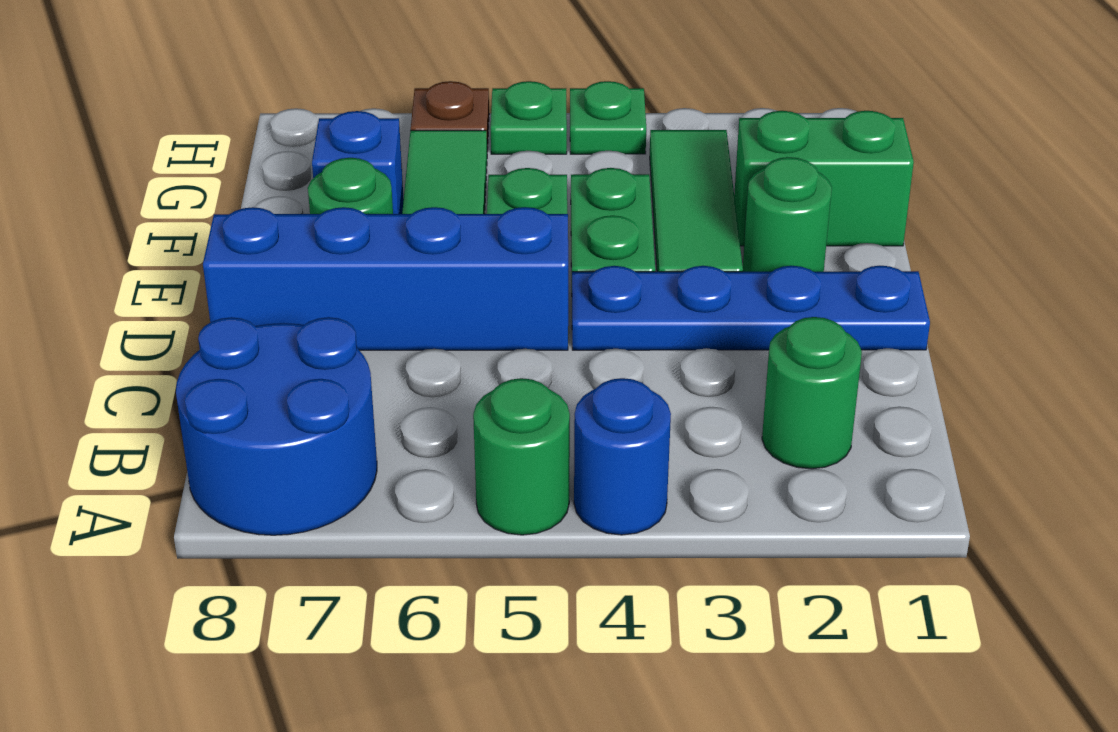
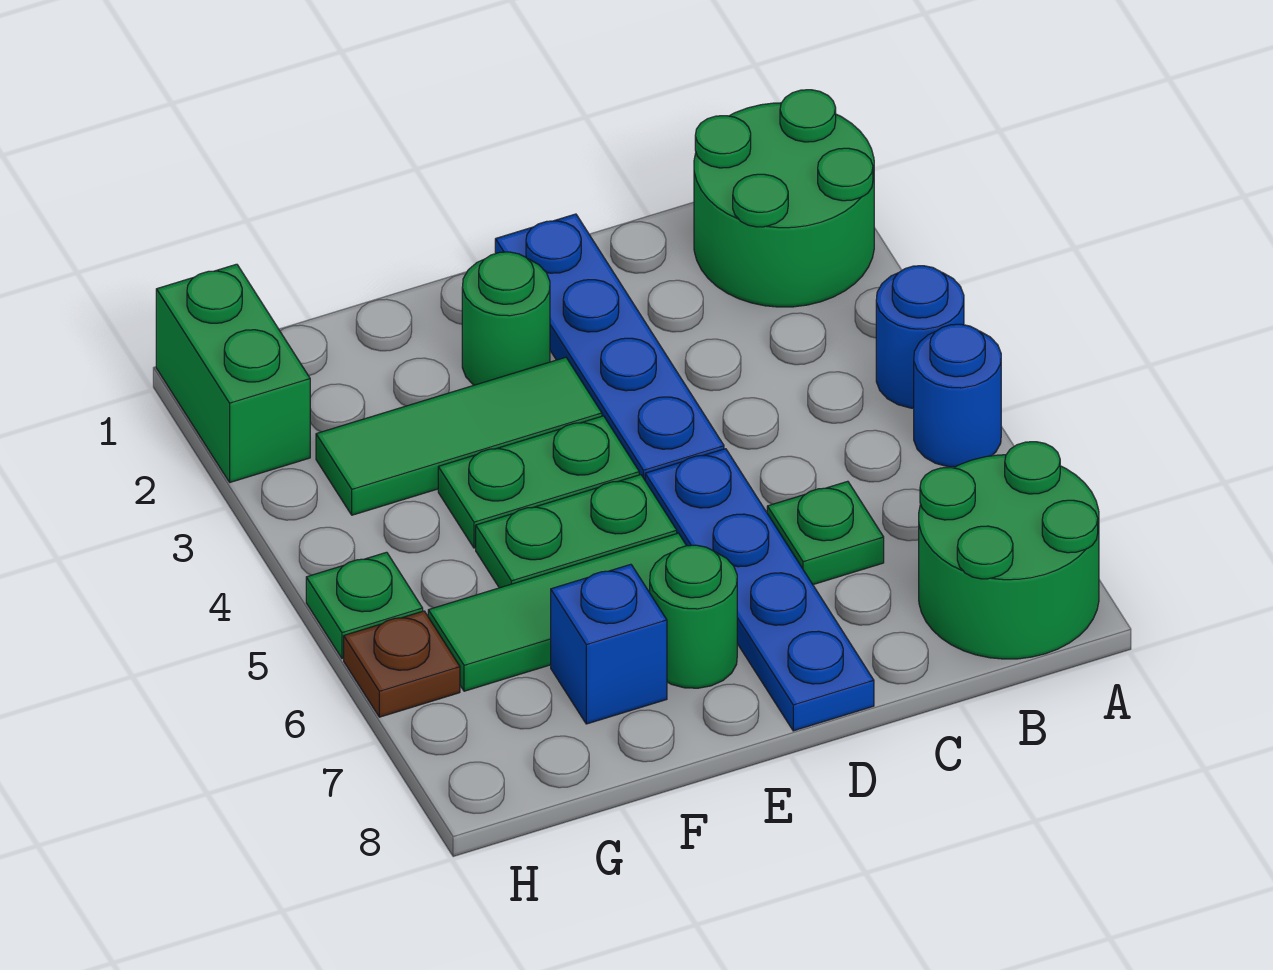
green 1x1 round brick [473,378,570,535] -> blue 1x1 round brick [914,324,1001,467]
blue 2x2 round brick [176,317,377,535] -> green 2x2 round brick [919,442,1099,659]
green 1x1 round brick [762,317,862,469] -> green 2x2 round brick [694,90,874,307]
blue 1x4 brick [203,207,568,350] -> blue 1x4 plate [645,449,874,731]
green 1x2 brick [734,111,914,246] -> green 1x2 brick moved to [156,264,310,482]
green 1x1 plate [570,81,646,154] -> green 1x1 plate moved to [767,481,884,585]

